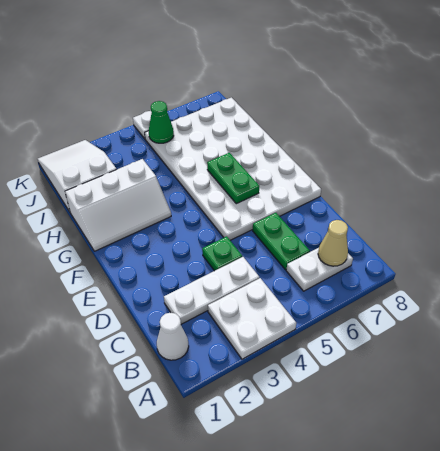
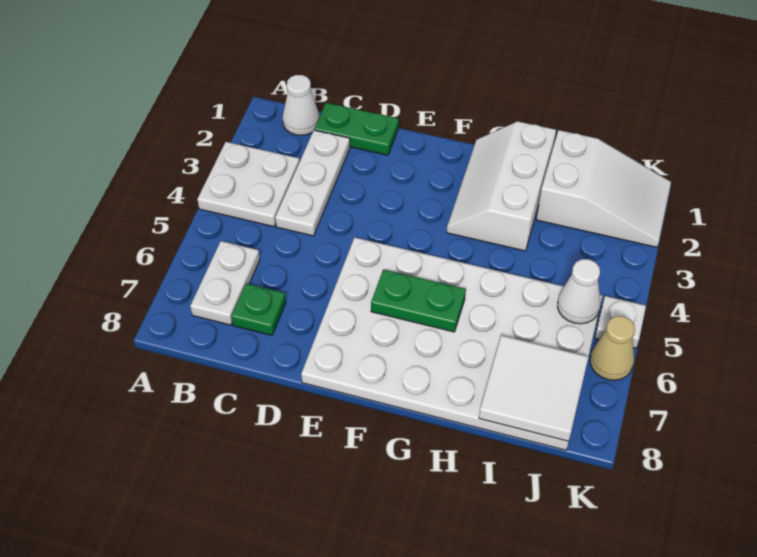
tan 1x1 cone [318,220,348,266] -> tan 1x1 cone moved to [590,316,635,380]
green 1x2 plate [253,213,310,270] -> green 1x2 plate moved to [314,103,399,155]
green 1x1 plate [202,236,242,271] -> green 1x1 plate moved to [232,284,286,335]
none -> white 2x2 tile [479,335,588,441]
green 1x1 cone [149,101,174,143] -> white 1x1 cone [557,259,600,324]

